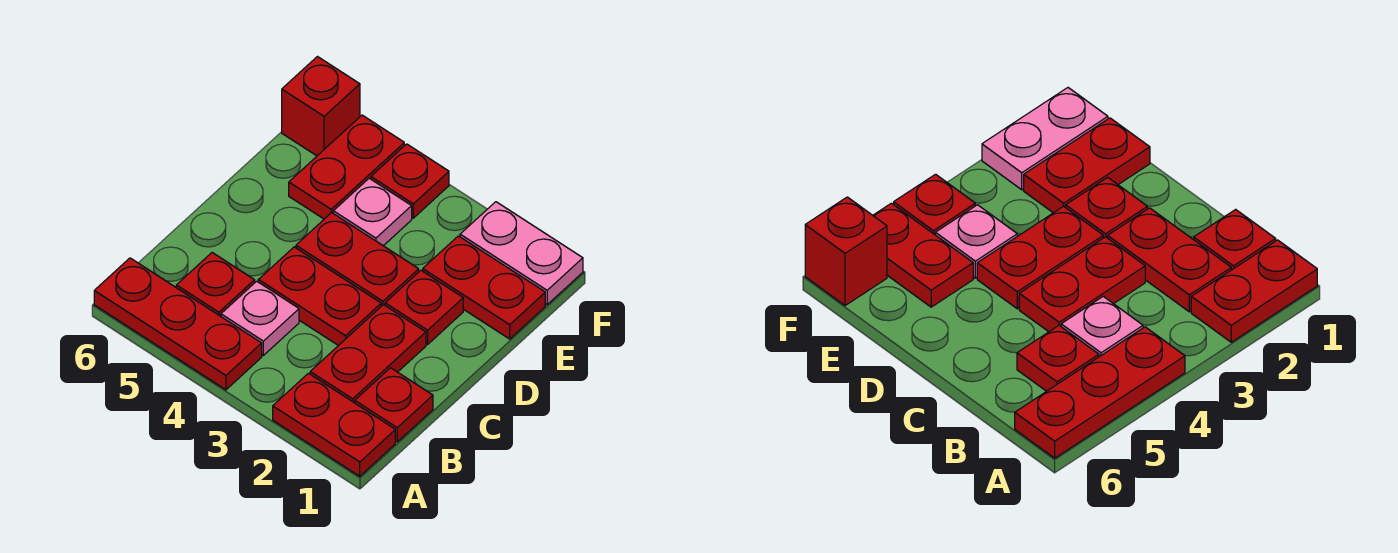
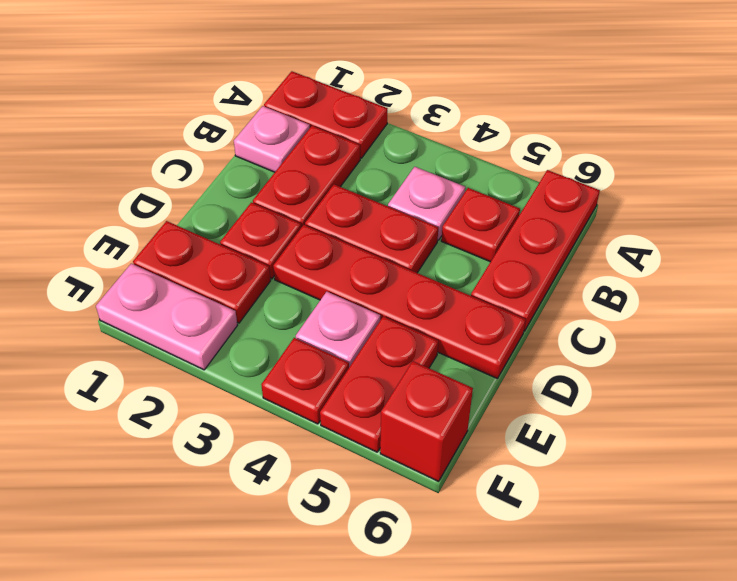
red 1x3 plate [94,258,262,390] -> red 1x3 plate turned to [471,170,600,331]
red 1x1 plate [355,368,433,442] -> pink 1x1 plate [234,106,310,172]
red 1x2 plate [296,213,419,306] -> red 1x4 plate [273,225,526,379]

